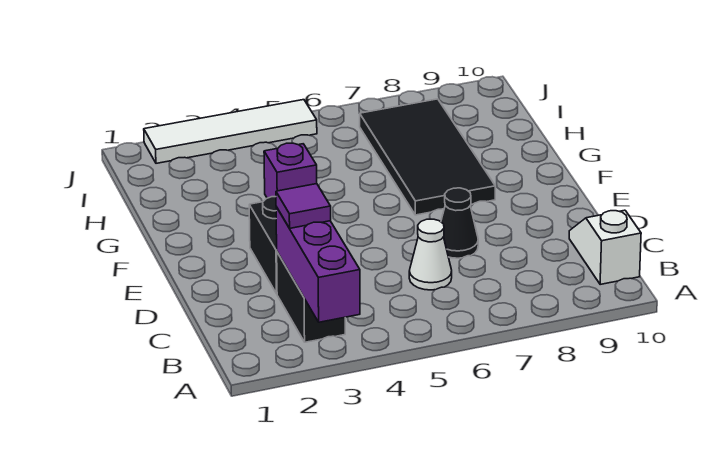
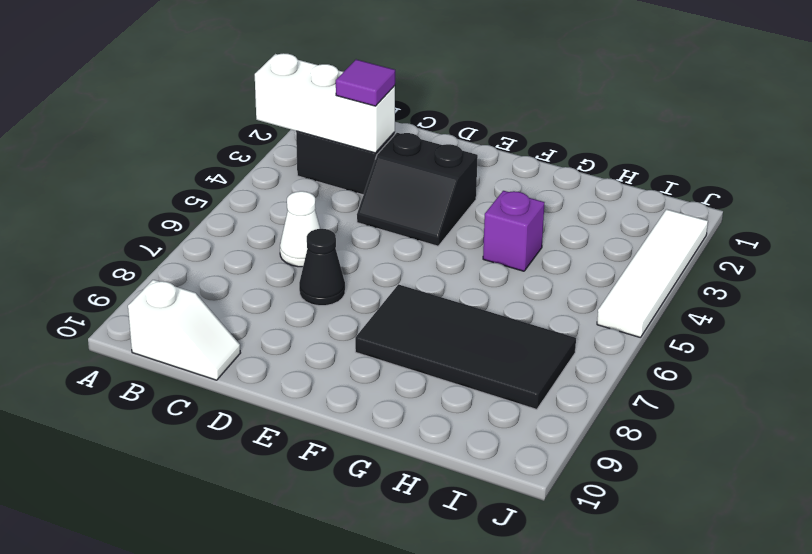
purple 1x3 brick [276,207,360,322] -> white 1x3 brick [255,53,395,153]

